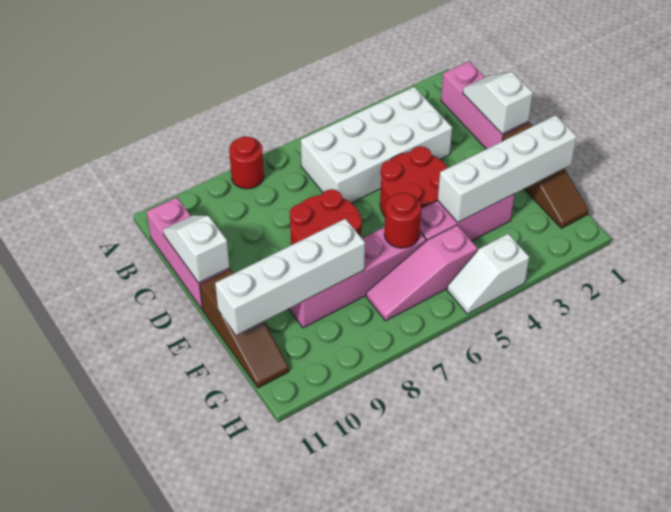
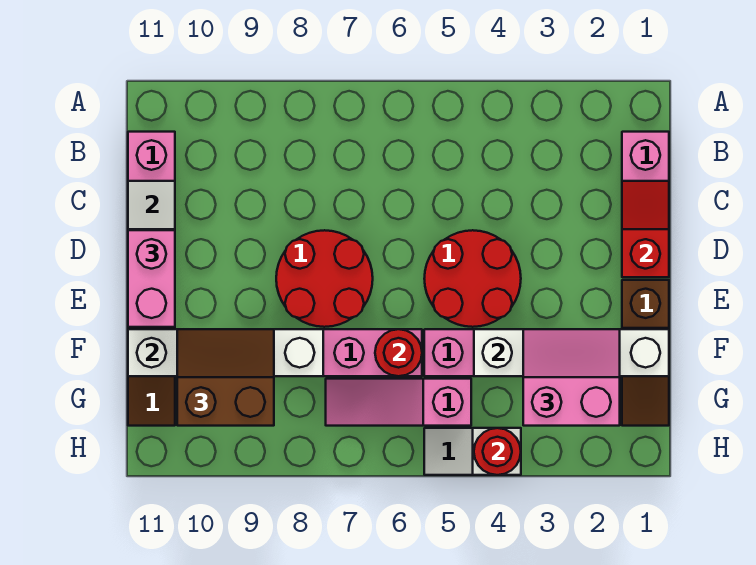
red 1x1 round brick [229,136,264,189] -> red 1x1 round brick moved to [474,428,521,475]
white 2x4 brick [301,87,452,203] -> none
white 1x2 slope [463,72,533,134] -> red 1x2 slope [622,181,669,277]
none -> pink 1x2 brick [128,230,175,327]
none -> pink 2x2 slope [523,329,620,426]
none -> brown 2x2 slope [177,329,274,426]

